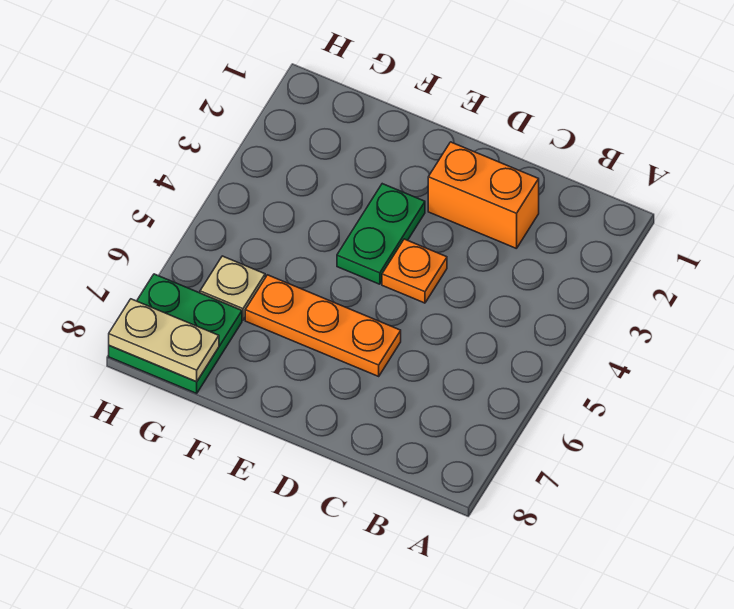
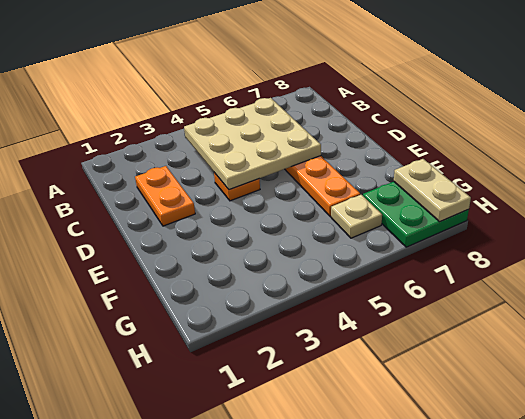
none -> tan 3x3 plate [184,98,321,189]
orange 1x2 brick [428,142,539,249] -> orange 1x2 plate [135,166,195,226]
green 1x2 plate [337,184,425,284] -> none

